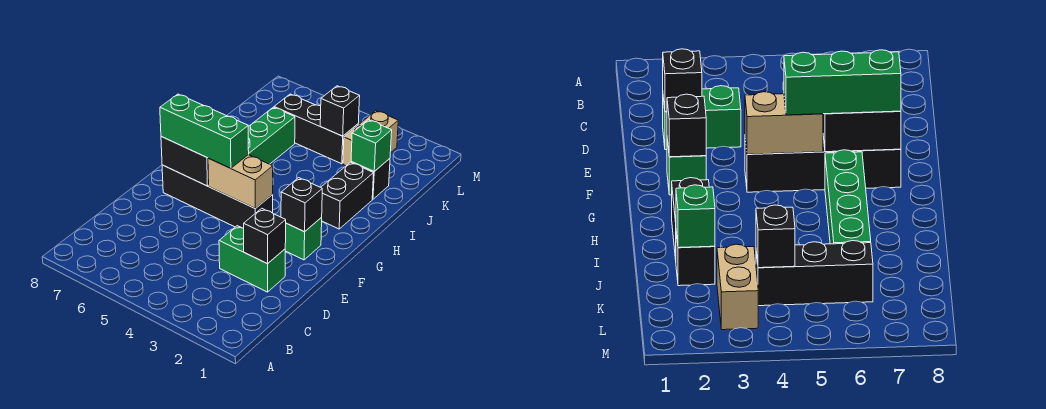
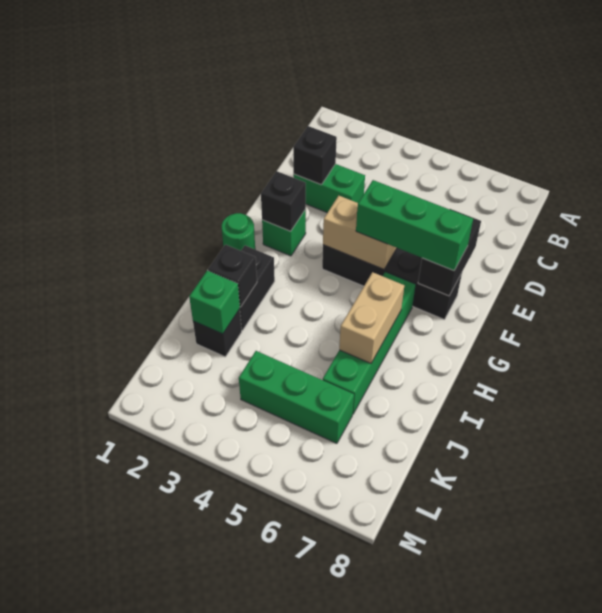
black 1x2 brick [161,137,209,186] -> black 1x2 brick turned to [418,209,481,296]
none -> green 1x1 round brick [222,213,255,251]
tan 1x2 brick [343,111,398,166] -> tan 1x2 brick moved to [339,272,404,363]
black 1x3 brick [274,94,358,164] -> green 1x3 brick [239,351,354,443]
black 1x1 brick [320,86,360,136] -> black 1x1 brick moved to [208,245,257,307]

